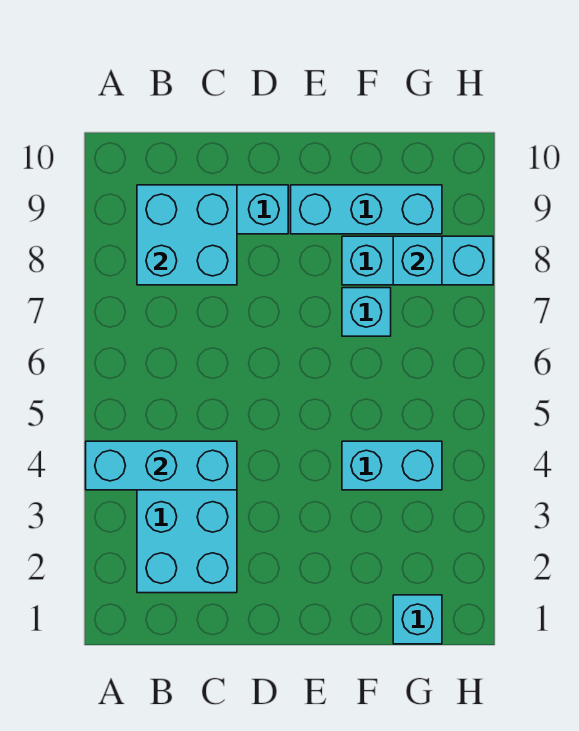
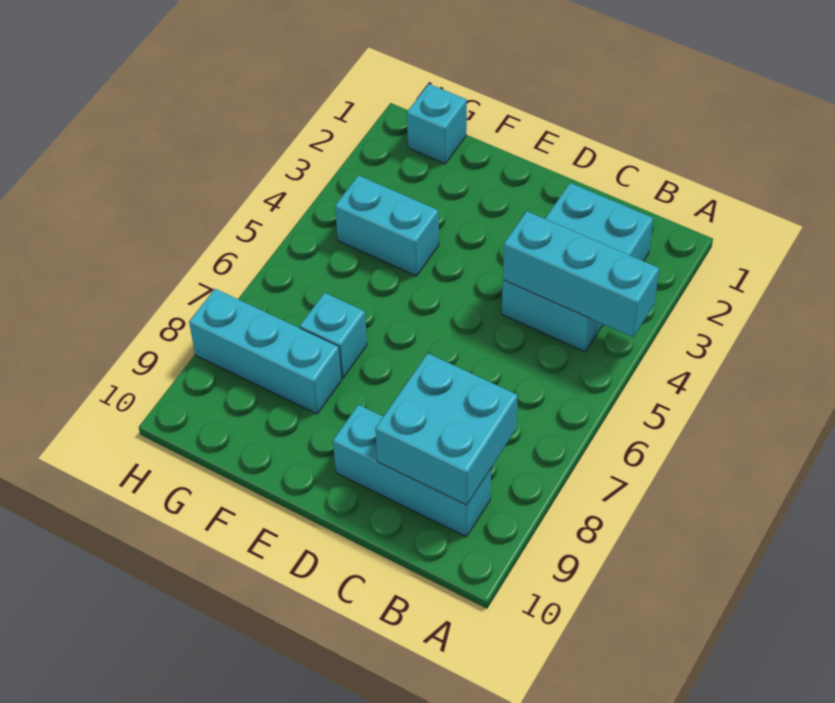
cyan 1x3 brick [291,185,442,234] -> none
cyan 1x1 brick [393,236,442,285] -> none

